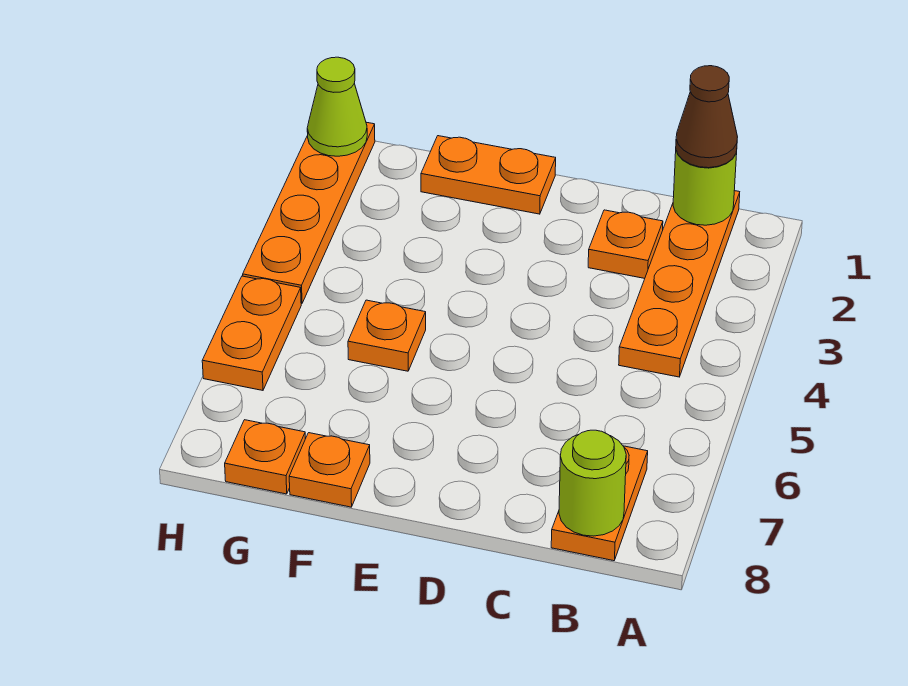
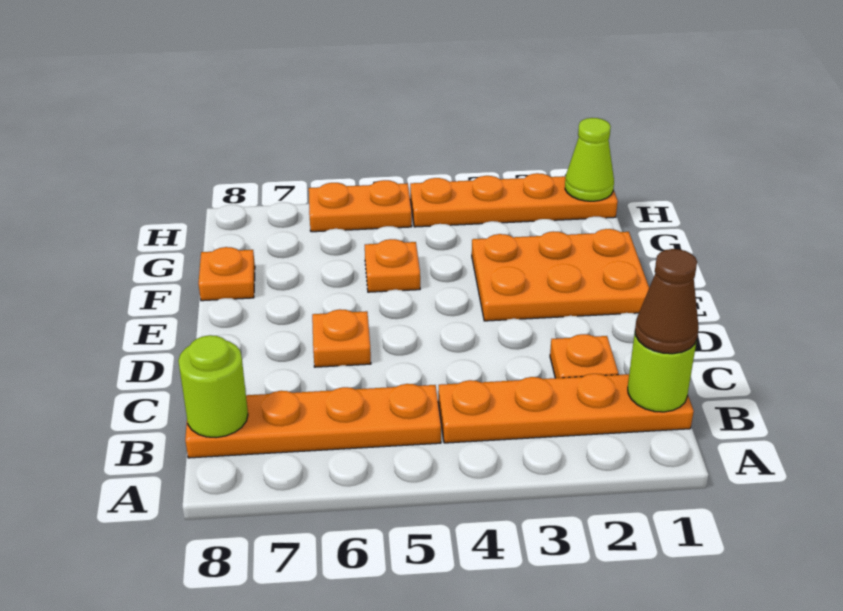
orange 1x2 plate [551,446,648,561] -> orange 1x4 plate [185,384,441,458]
orange 1x2 plate [421,136,556,214] -> orange 2x3 plate [472,229,649,321]
orange 1x1 plate [225,420,305,494] -> orange 1x1 plate moved to [312,309,371,367]

